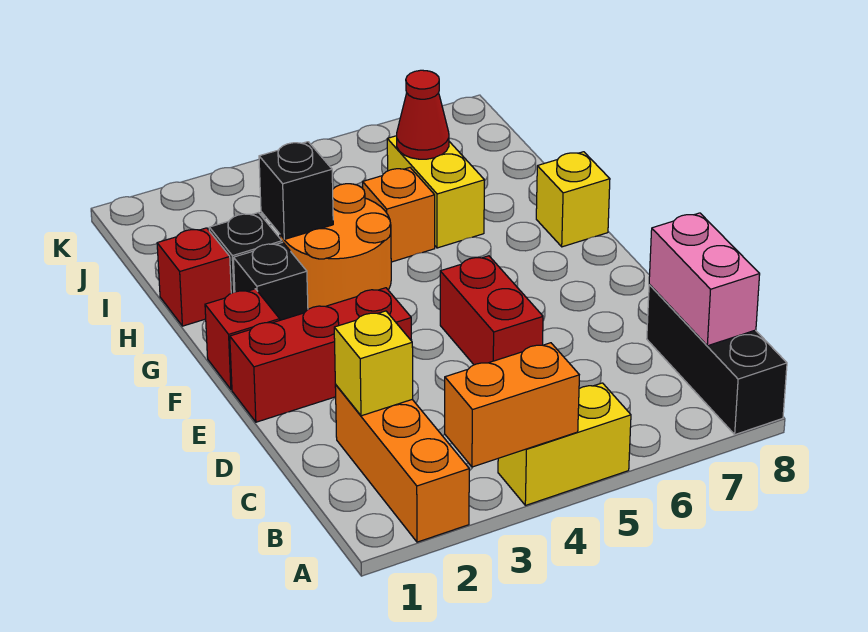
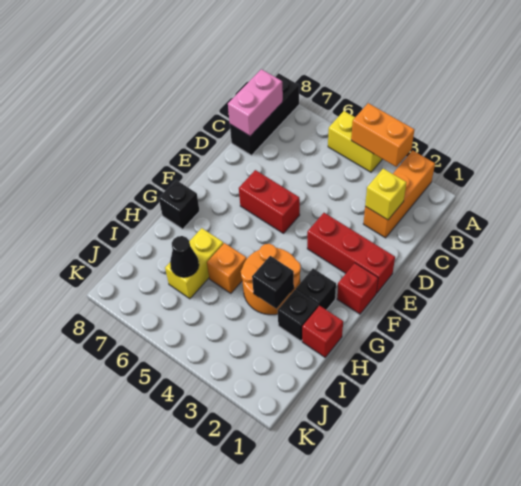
red 1x2 brick [440,256,543,365] -> red 1x2 brick turned to [239,170,300,233]
yellow 1x1 brick [536,152,610,247] -> black 1x1 brick [159,180,200,229]
red 1x1 cone [397,70,449,159] -> black 1x1 cone [170,236,199,277]

